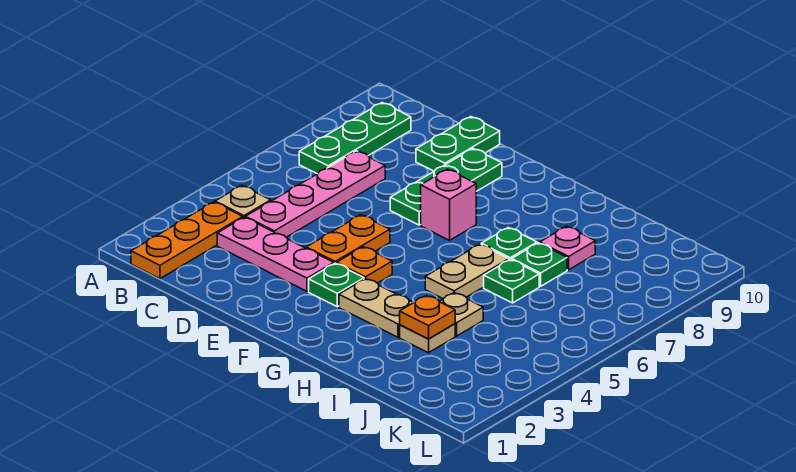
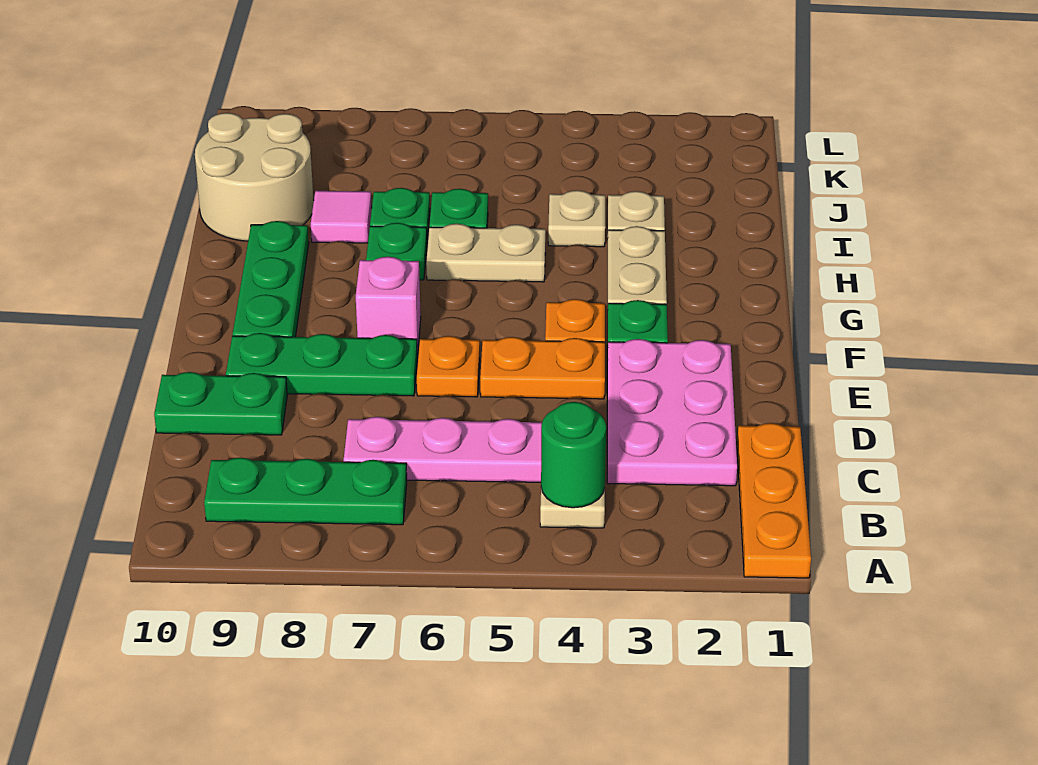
orange 1x3 plate [131,202,243,279] -> orange 1x3 plate turned to [737,423,811,578]
none -> green 1x1 round brick [541,402,606,508]
pink 1x3 plate [217,217,334,291] -> pink 2x3 plate [607,339,737,486]
none -> green 1x3 plate [233,221,309,337]
orange 1x1 plate [400,295,455,339] -> orange 1x1 plate moved to [417,336,480,397]
pink 1x1 plate [540,226,595,270] -> pink 1x1 tile [311,191,372,243]
none -> tan 2x2 round brick [195,113,314,241]

